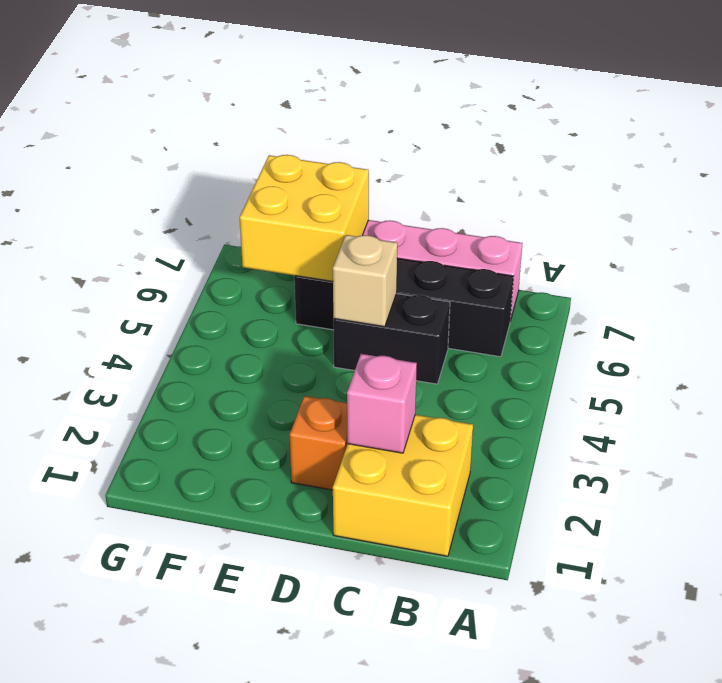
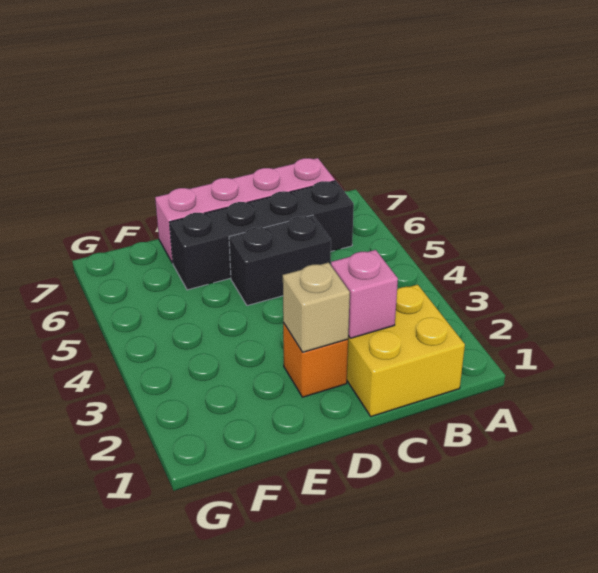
tan 1x1 brick [333,235,397,327] -> tan 1x1 brick moved to [283,263,350,352]
yellow 2x2 brick [240,155,369,281] -> none

